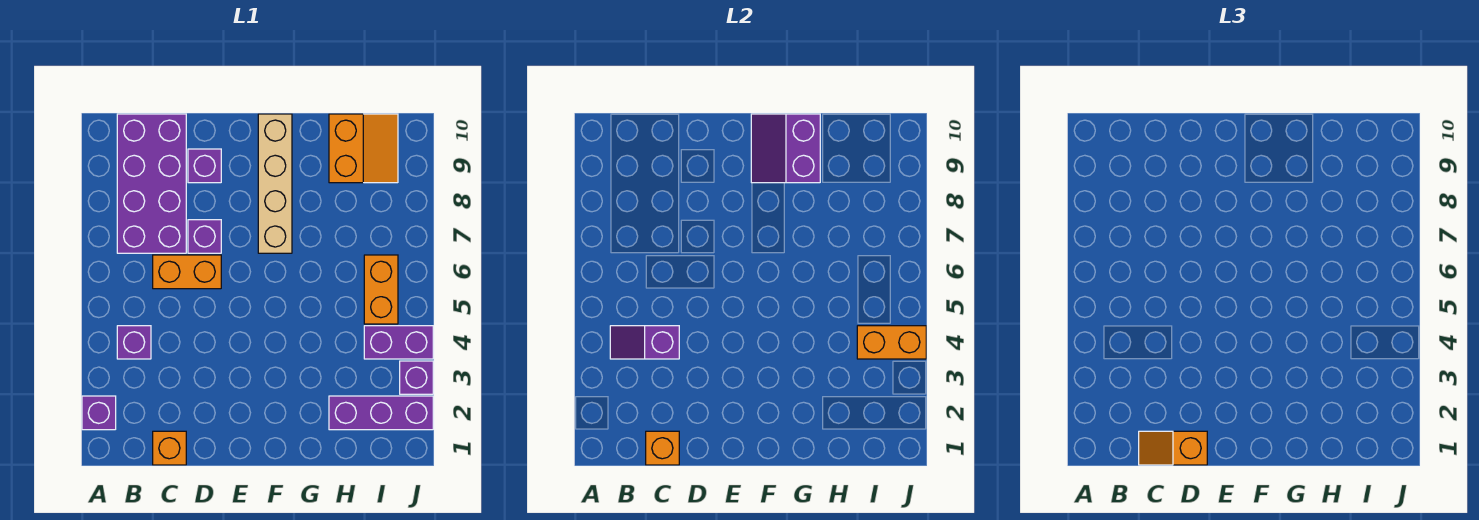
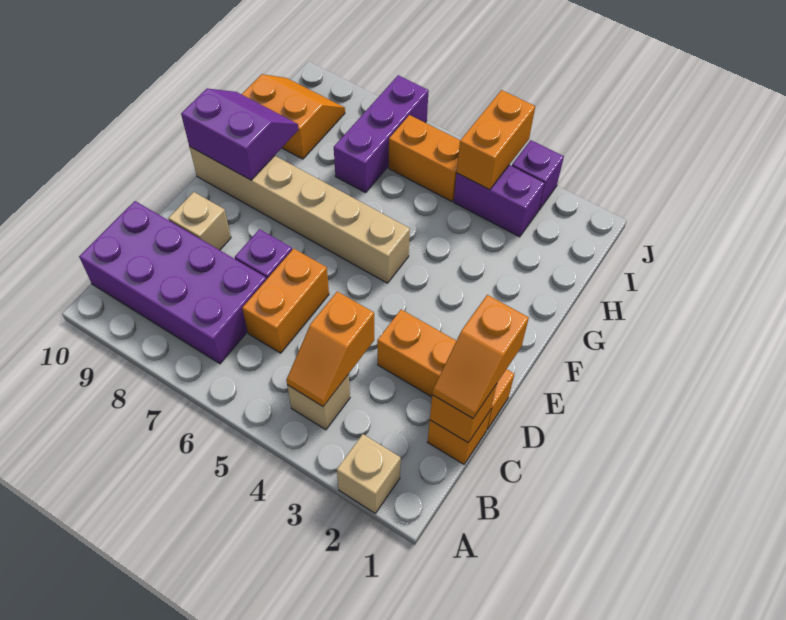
purple 1x1 brick [82,396,116,430] -> tan 1x1 brick [337,434,401,513]
purple 1x1 brick [117,326,151,359] -> tan 1x1 brick [287,374,350,430]
purple 1x2 slope [610,326,679,359] -> orange 1x2 slope [286,292,374,406]
none -> orange 1x3 brick [377,310,514,429]
purple 1x1 brick [188,149,221,183] -> tan 1x1 brick [168,192,231,250]
tan 1x4 brick [258,114,292,253] -> tan 1x6 brick [190,147,410,283]
purple 2x2 slope [751,114,820,183] -> purple 2x2 slope turned to [181,89,299,180]
purple 1x3 brick [329,396,433,430] -> purple 1x3 brick moved to [334,75,429,193]
purple 1x2 brick [364,326,433,359] -> purple 1x2 brick turned to [454,165,545,237]

